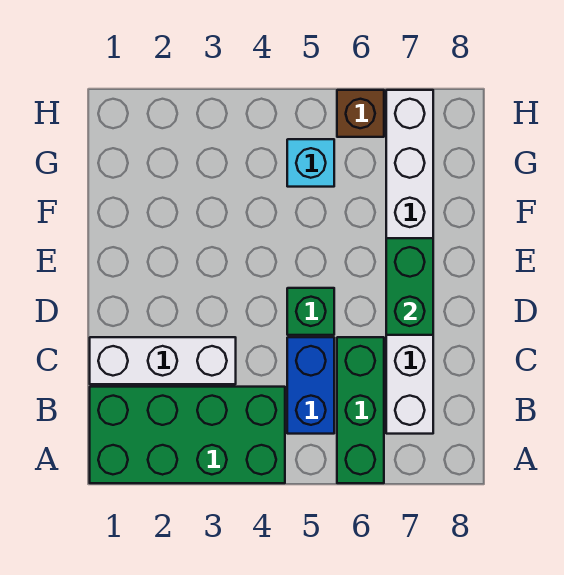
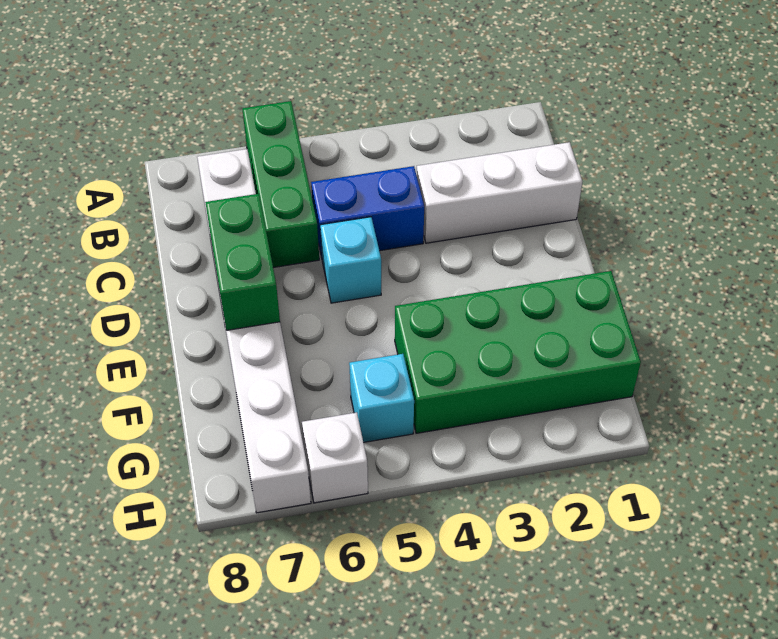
green 2x4 brick [90,387,285,483] -> green 2x4 brick moved to [395,271,641,433]
blue 1x2 brick [287,337,334,434] -> blue 1x2 brick turned to [311,166,424,257]
green 1x1 brick [287,288,334,335] -> cyan 1x1 brick [320,217,381,303]
brown 1x1 brick [337,90,384,137] -> white 1x1 brick [302,412,368,503]

